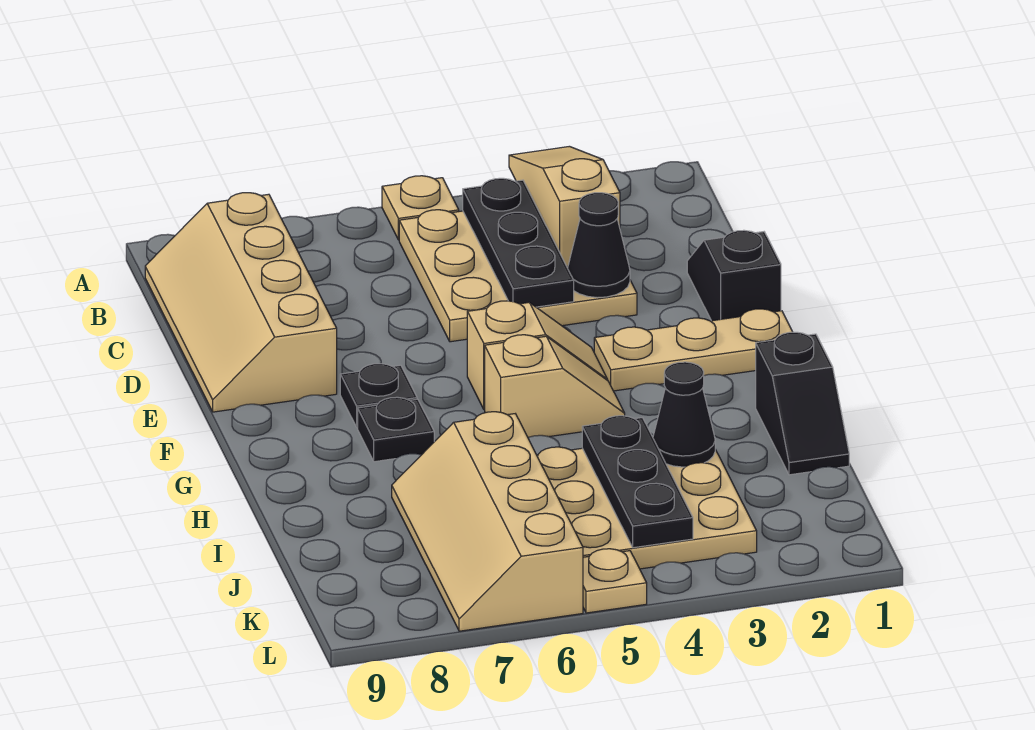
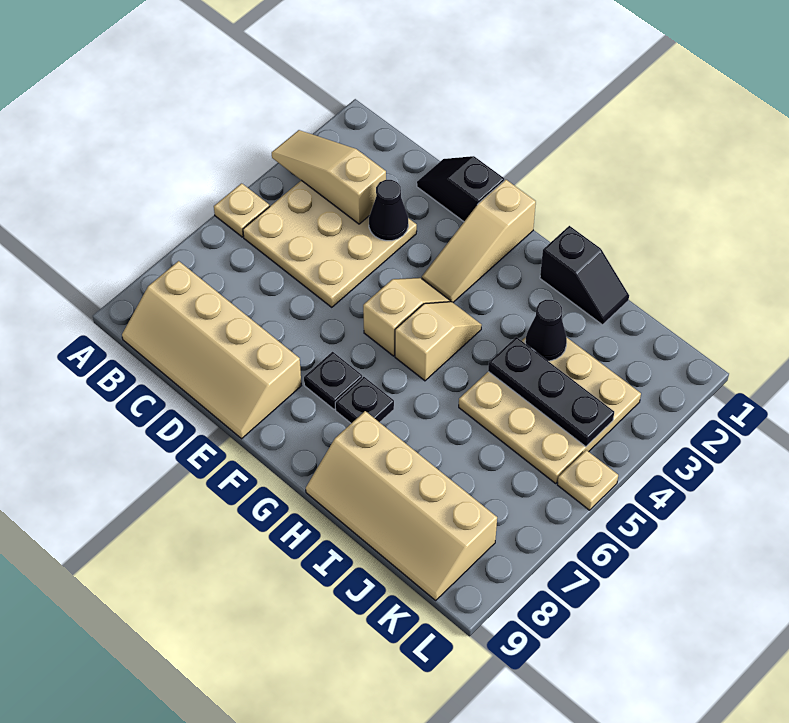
black 1x3 plate [463,178,574,307] -> none
tan 1x3 plate [594,309,792,391] -> tan 1x3 slope [422,180,536,302]
tan 2x4 slope [392,412,583,631] -> tan 2x4 slope moved to [306,411,497,600]

